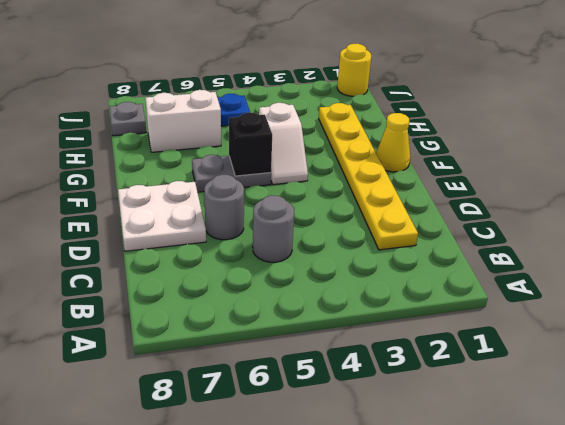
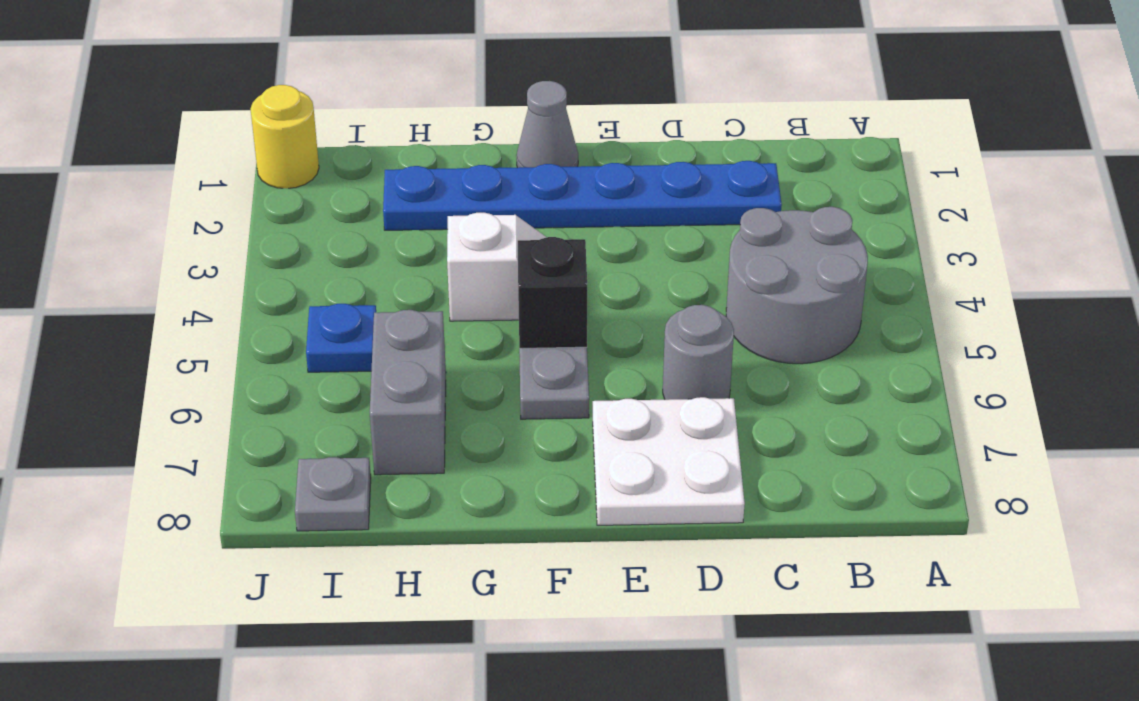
yellow 1x6 plate [319,103,418,250] -> blue 1x6 plate [383,161,782,230]
grey 1x1 round brick [253,195,294,262] -> grey 2x2 round brick [726,207,868,364]
yellow 1x1 cone [376,113,410,172] -> grey 1x1 cone [516,81,578,168]
white 1x2 brick [145,90,221,152] -> grey 1x2 brick [370,310,446,475]

